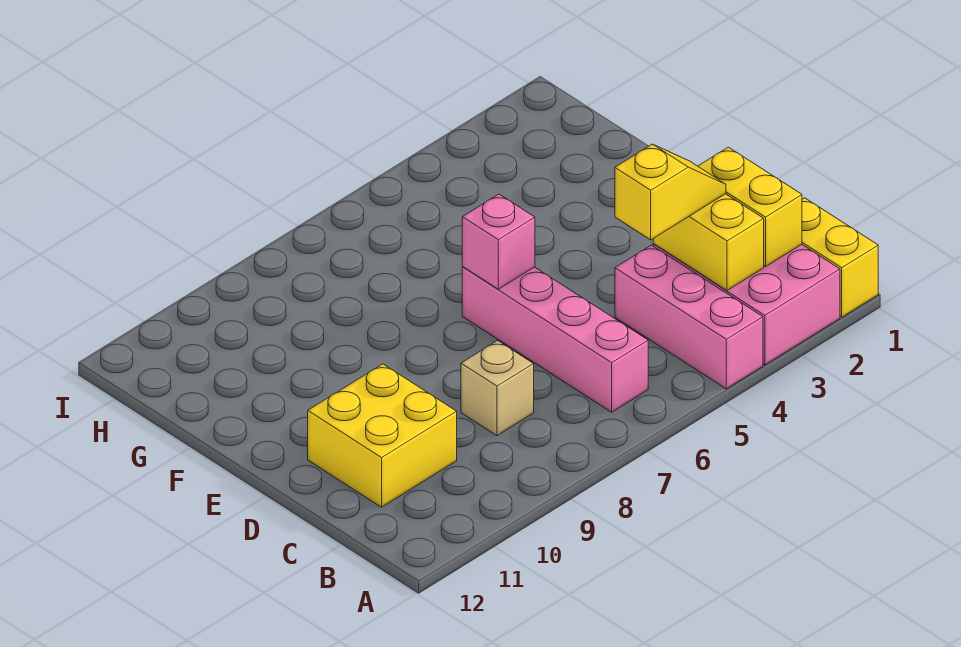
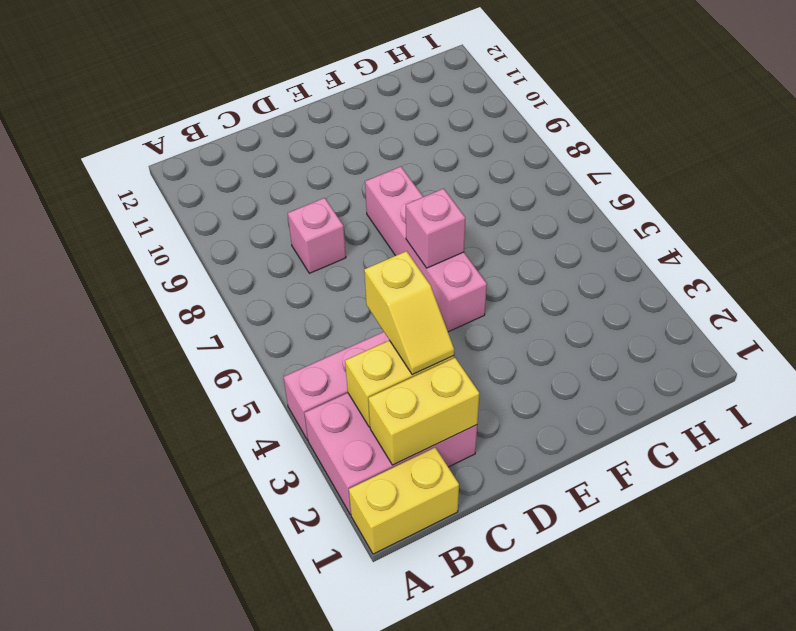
pink 1x4 brick [462,267,648,412] -> pink 1x4 brick turned to [365,167,487,332]
tan 1x1 brick [461,341,534,436] -> pink 1x1 brick [288,198,346,273]
yellow 2x2 brick [308,364,457,507] -> none

